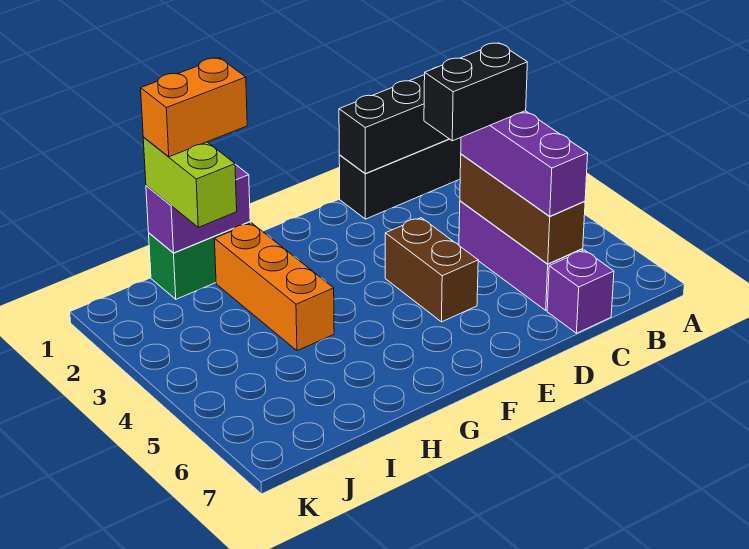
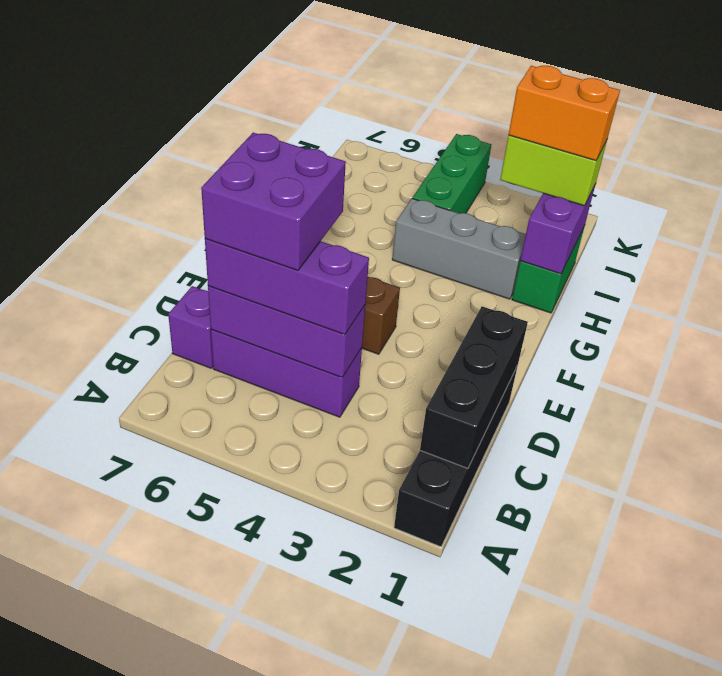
brown 1x3 brick [460,154,585,264] -> purple 1x3 brick [208,286,365,377]
black 1x2 brick [424,43,527,141] -> none
none -> purple 2x2 brick [201,133,346,270]
orange 1x2 brick [141,58,247,157] -> orange 1x2 brick turned to [508,66,620,161]
orange 1x3 brick [214,223,334,351] -> grey 1x3 brick [392,199,526,299]
none -> green 1x3 brick [412,134,491,213]

